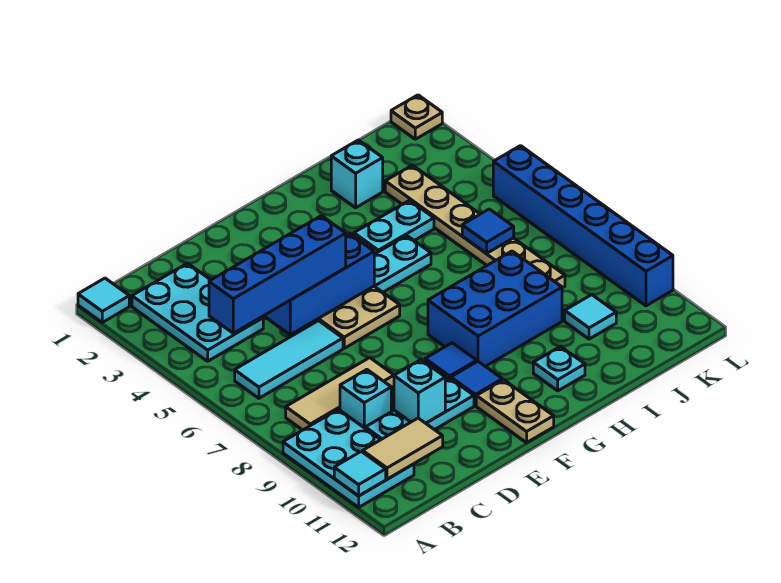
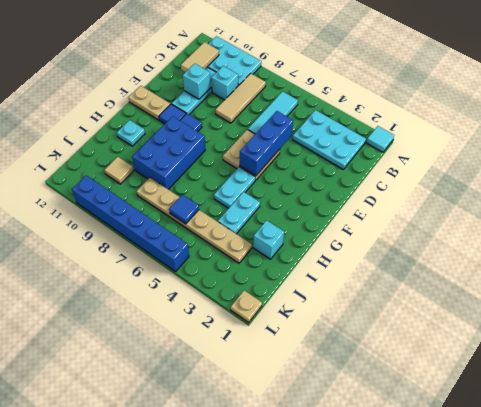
cyan 1x1 tile [334,451,386,496] -> none
blue 1x4 brick [209,216,346,333] -> none
cyan 1x1 tile [565,295,616,339] -> tan 1x1 tile [105,157,134,184]

